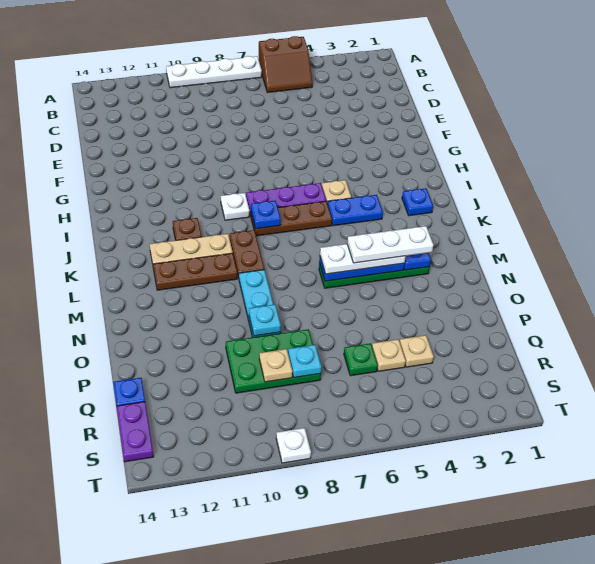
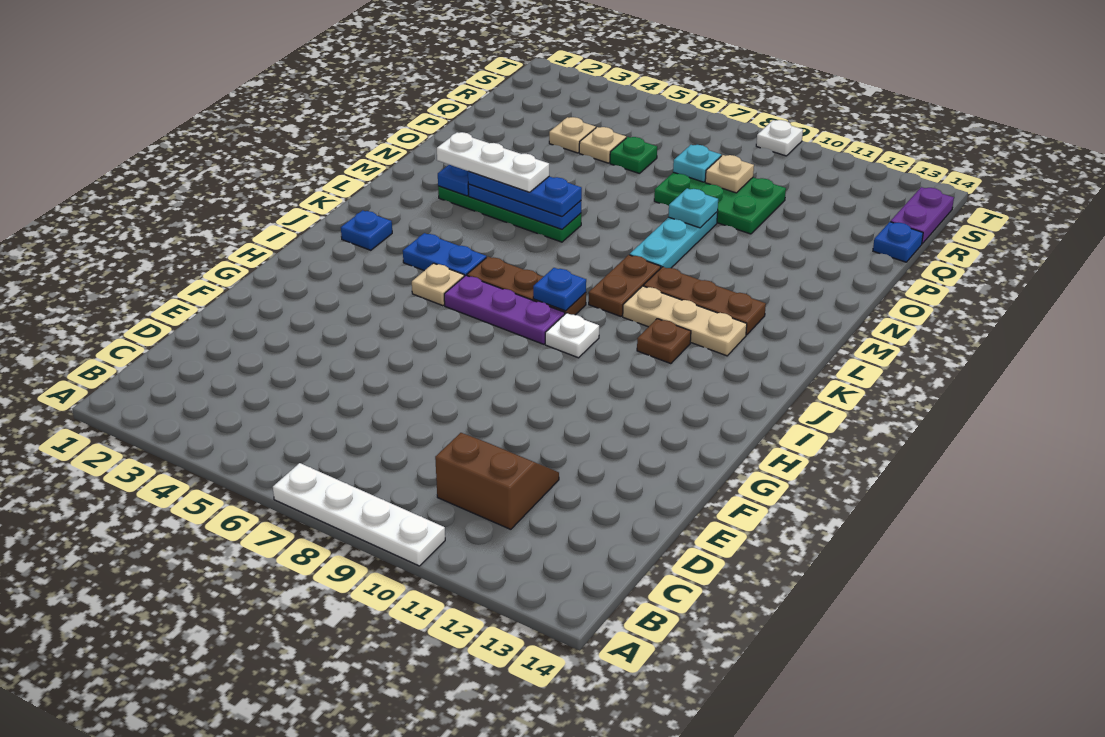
brown 2x2 slope [259,36,313,93] -> brown 2x2 slope moved to [435,433,559,529]
white 1x3 plate [320,244,406,274] -> blue 1x3 plate [468,171,582,216]

